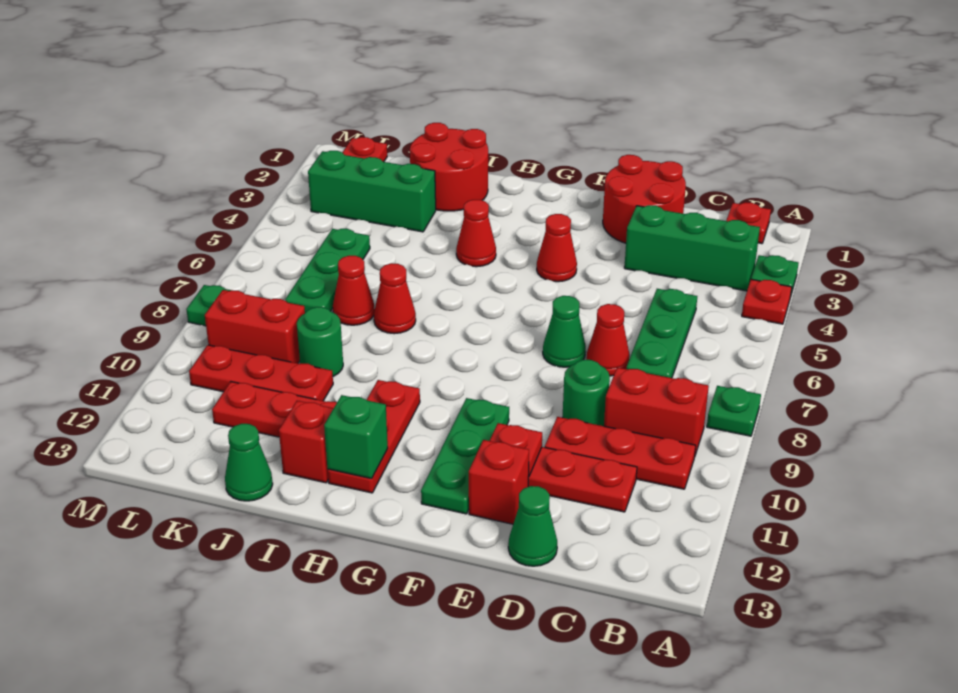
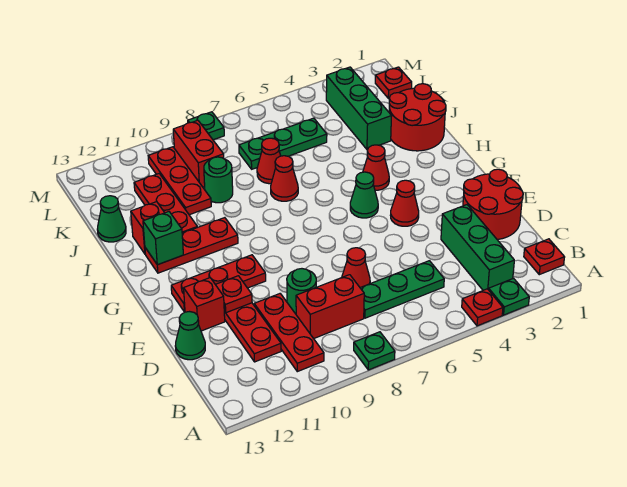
red 1x2 brick [604,367,709,455] -> red 1x2 brick turned to [296,275,364,339]
green 1x1 cone [543,296,586,367] -> green 1x1 cone moved to [350,172,378,218]
green 1x3 plate [421,398,509,514] -> red 1x3 plate [171,255,266,312]

